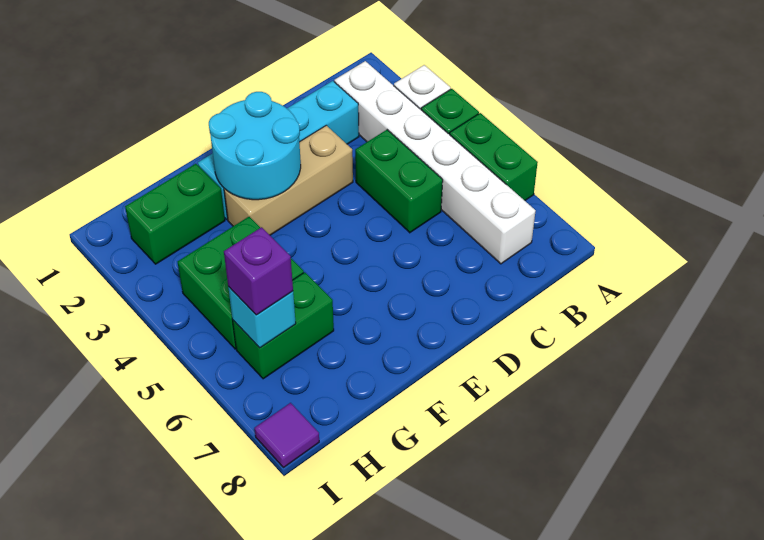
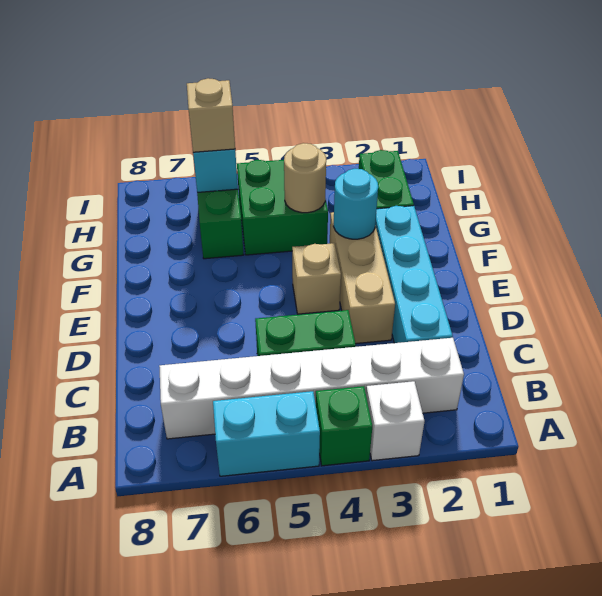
green 1x2 brick [450,113,538,201] -> cyan 1x2 brick [213,391,320,476]
cyan 2x2 round brick [209,92,301,200] -> cyan 1x1 round brick [333,169,378,239]
none -> tan 1x1 brick [292,243,341,314]
none -> tan 1x1 round brick [284,143,326,213]
purple 1x1 brick [224,227,293,315] -> tan 1x1 brick [187,78,235,152]
purple 1x1 tile [255,403,319,468] -> none

